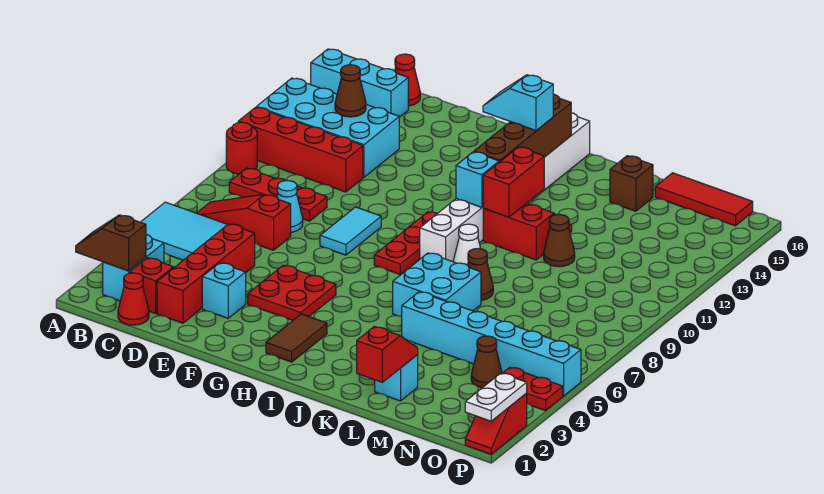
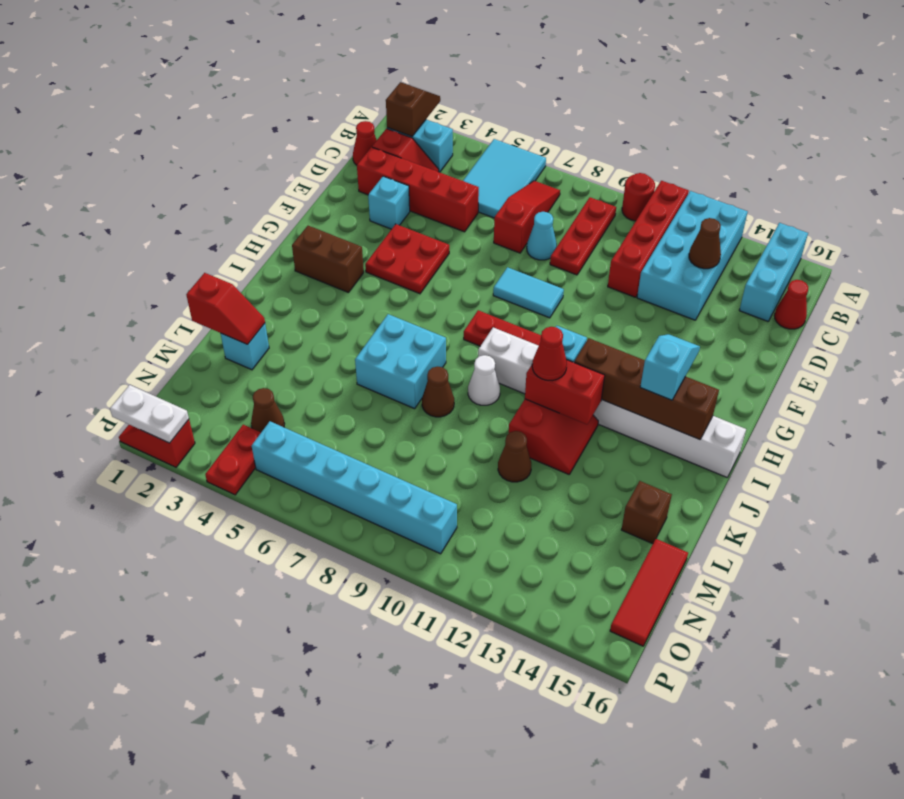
brown 1x2 tile [266,314,327,362] -> brown 1x2 brick [292,226,364,293]
none -> red 1x1 cone [532,327,567,381]
cyan 1x6 brick [402,292,581,396] -> cyan 1x6 brick turned to [252,421,457,554]

